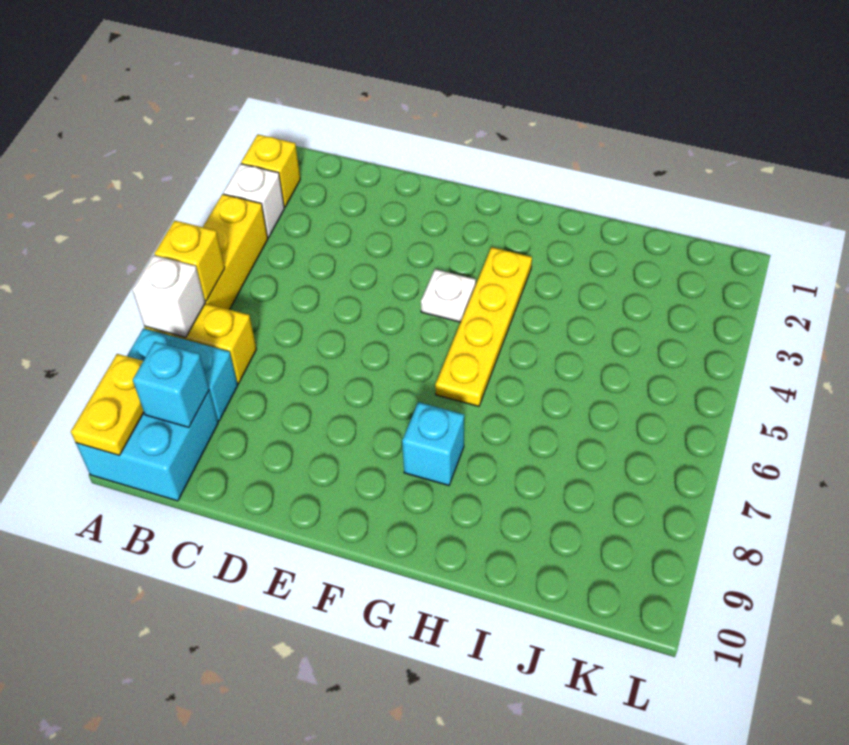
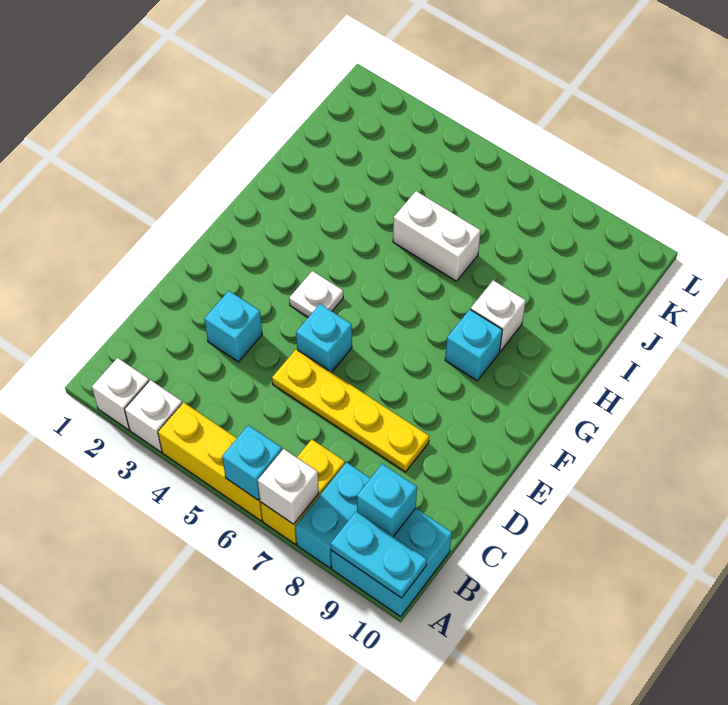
yellow 1x1 brick [241,135,300,207] -> white 1x1 brick [92,358,149,430]
yellow 1x1 brick [154,220,225,301] -> cyan 1x1 brick [222,425,282,500]
yellow 1x2 plate [71,354,144,456] -> cyan 1x2 plate [331,512,427,598]
none -> cyan 1x1 brick [204,291,262,362]
none -> cyan 1x1 brick [296,304,352,372]
yellow 1x4 plate [435,247,532,406] -> yellow 1x4 plate moved to [272,349,429,472]
none -> white 1x1 brick [471,280,526,351]
none -> white 1x2 brick [393,191,481,281]

